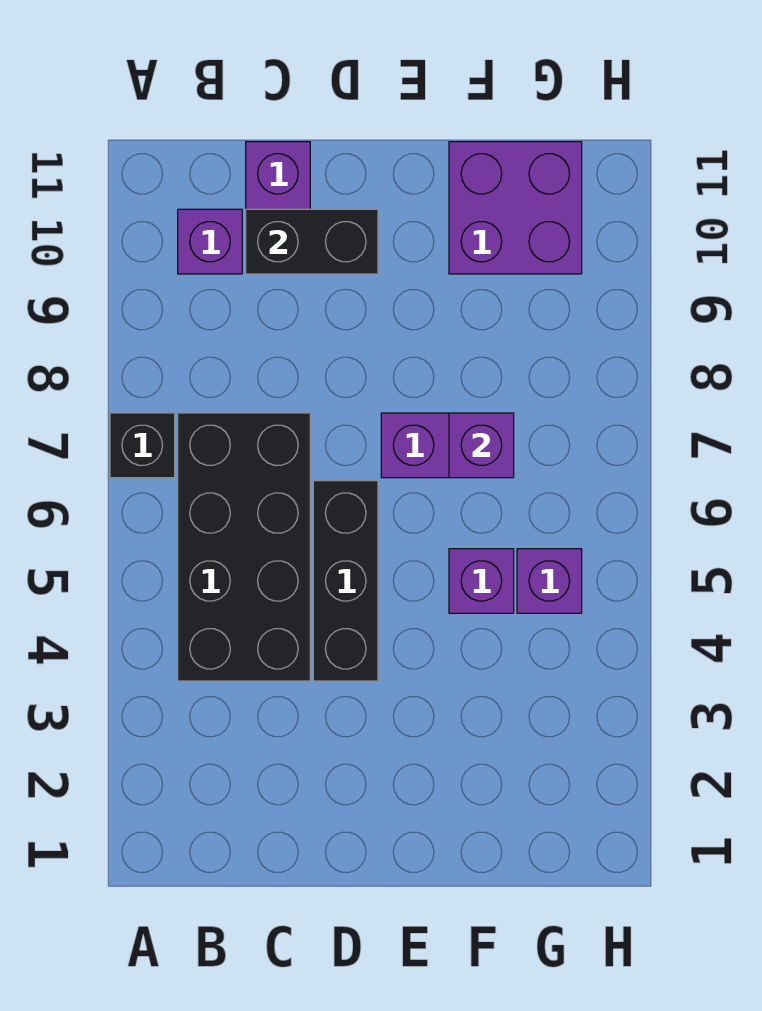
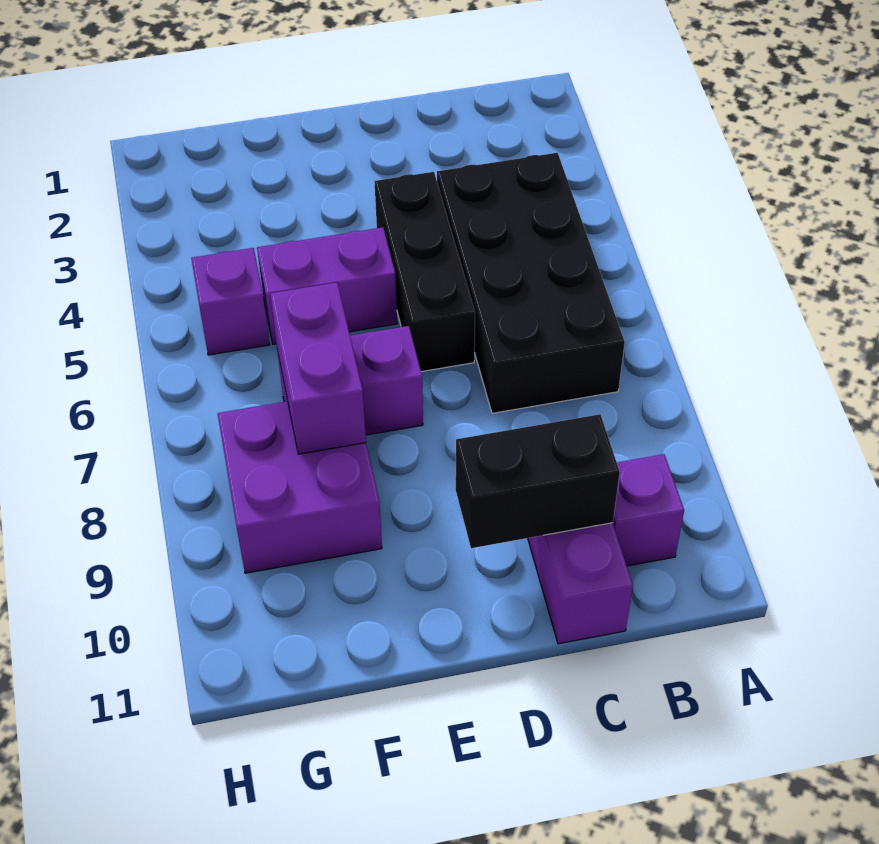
black 1x1 brick [110,413,175,478] -> none
purple 1x1 brick [449,549,514,613] -> purple 1x2 brick [257,228,397,344]
purple 1x1 brick [449,413,514,478] -> purple 1x2 brick [270,283,366,454]
purple 2x2 brick [449,142,582,274] -> purple 2x2 brick moved to [218,401,382,573]

